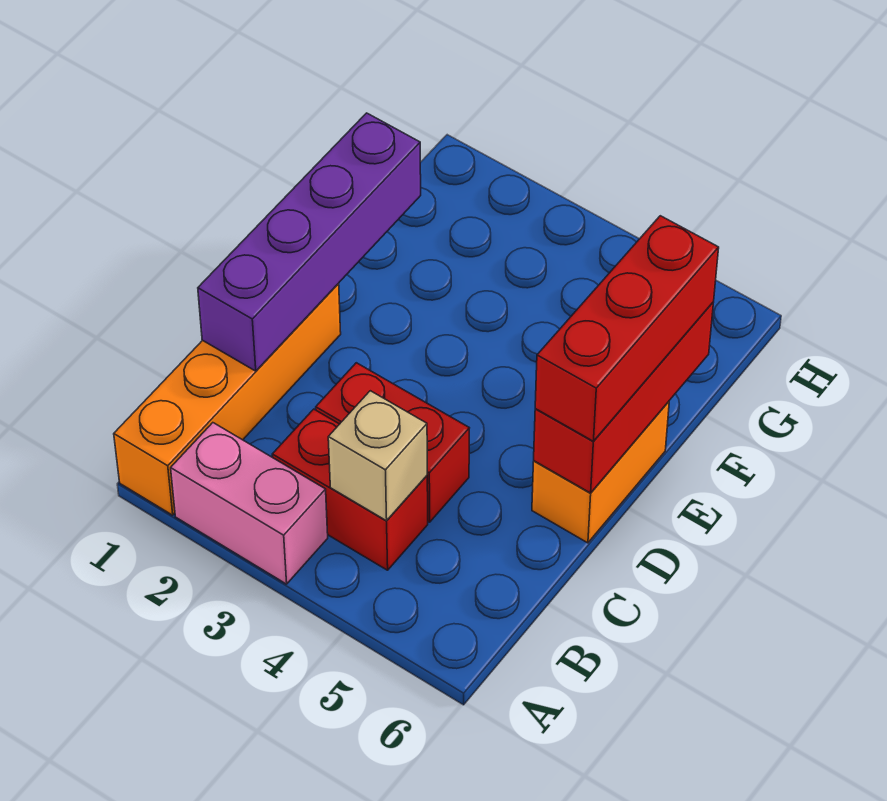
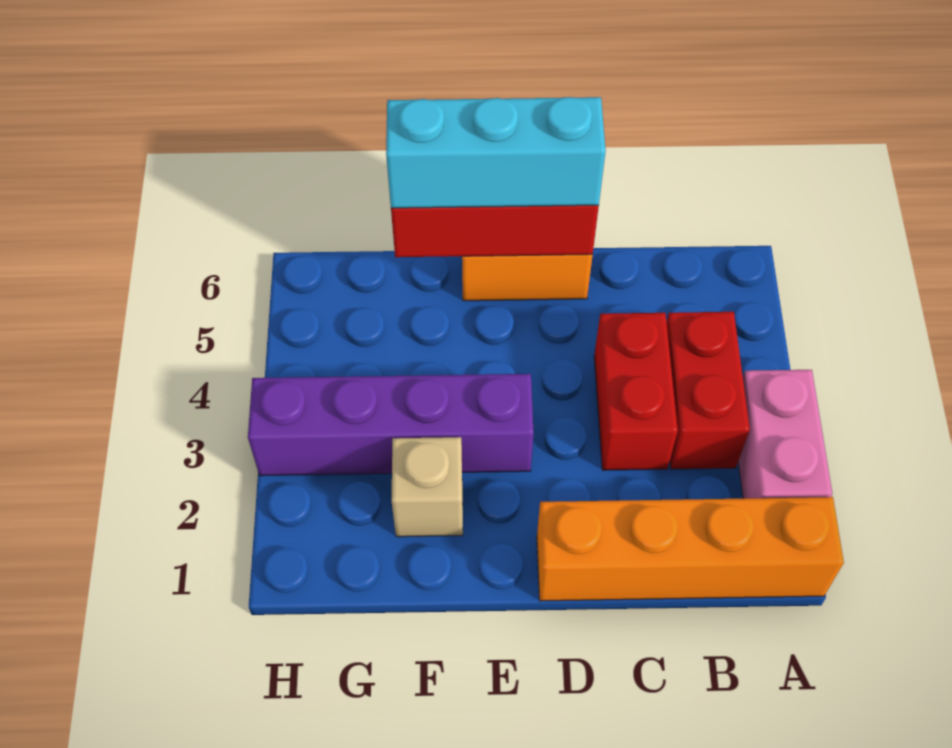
tan 1x1 brick [328,391,427,521] -> tan 1x1 brick moved to [392,437,463,537]
purple 1x4 brick [198,113,421,371] -> purple 1x4 brick moved to [248,374,534,476]
red 1x3 brick [535,216,719,441] -> cyan 1x3 brick [386,97,606,208]

